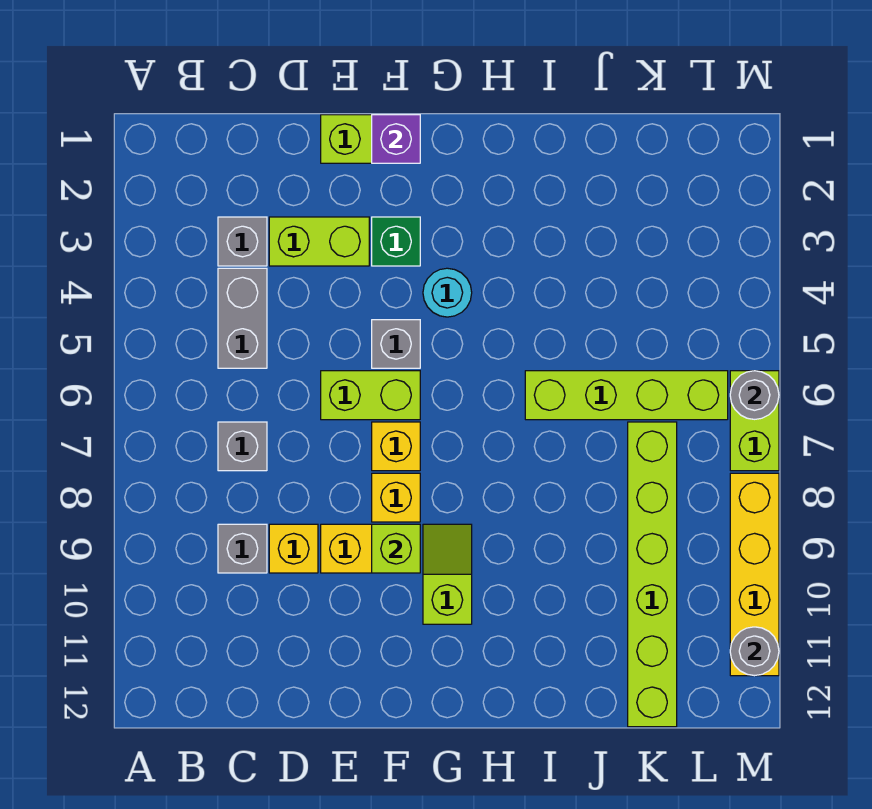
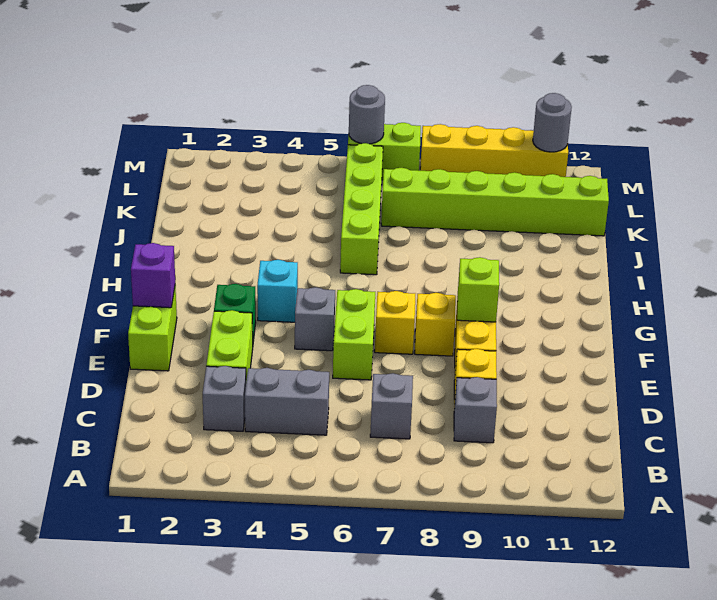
cyan 1x1 round brick [423,268,472,317] -> cyan 1x1 brick [257,260,298,322]
lime 1x2 slope [423,524,472,624] -> none

